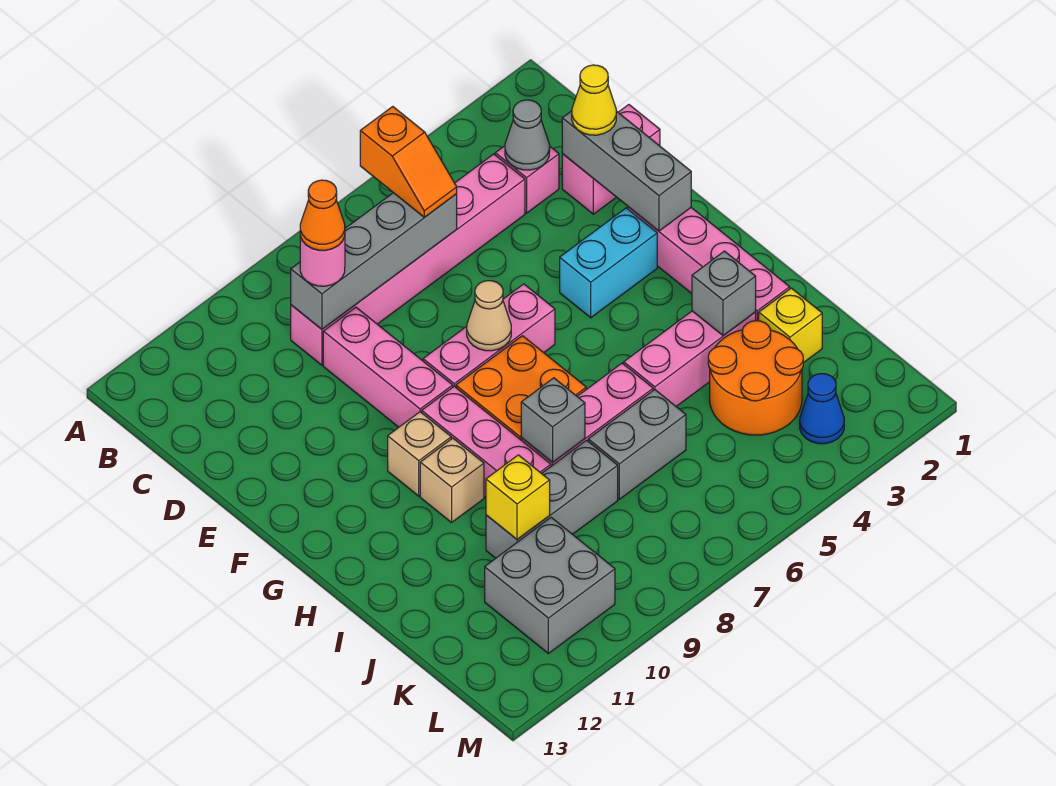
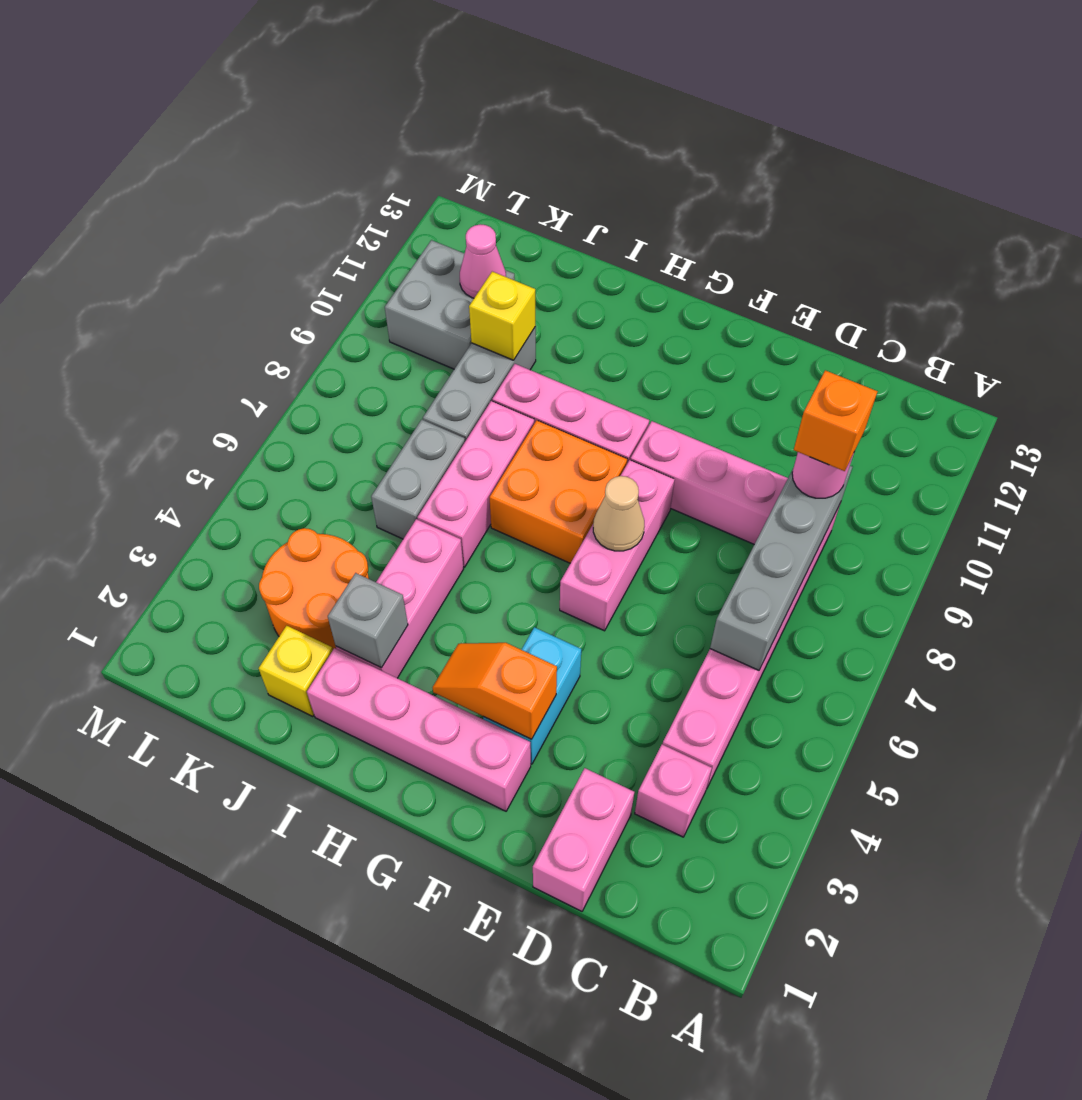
orange 1x2 slope [360,107,457,217] -> orange 1x2 slope moved to [433,643,557,739]
grey 1x1 cone [505,100,550,170] -> none
orange 1x1 cone [300,180,345,250] -> orange 1x1 brick [794,370,878,471]
grey 1x3 brick [562,111,691,231] -> none
yellow 1x1 cone [572,65,616,135] -> none
tan 1x1 brick [388,412,451,496] -> none
tan 1x1 brick [420,438,484,523] -> none
grey 1x1 brick [521,378,585,463] -> none
none -> pink 1x1 cone [460,224,506,298]
blue 1x1 cone [800,374,844,444] -> none

